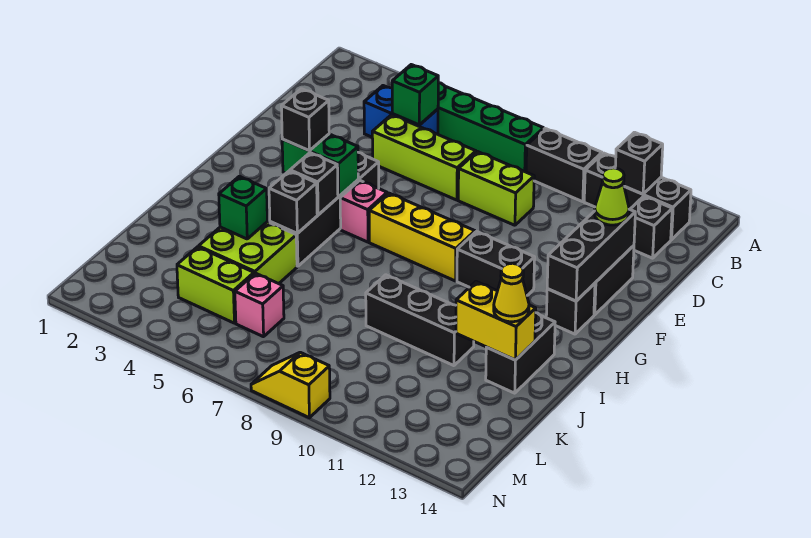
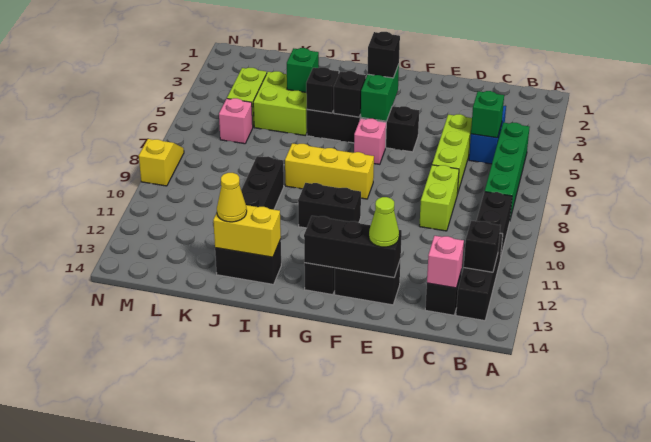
none -> pink 1x1 brick [427,236,464,288]
yellow 1x3 brick [369,193,475,281] -> yellow 1x3 brick turned to [285,143,374,199]
black 1x2 brick [457,232,535,295] -> black 1x2 brick turned to [298,183,361,228]
yellow 1x2 brick [456,282,536,360] -> yellow 1x2 brick turned to [213,205,281,257]

